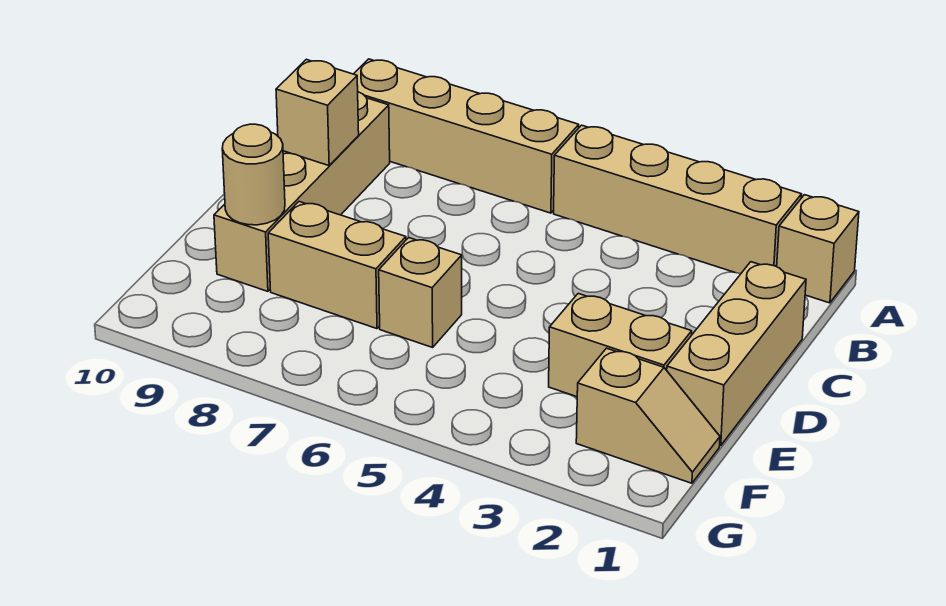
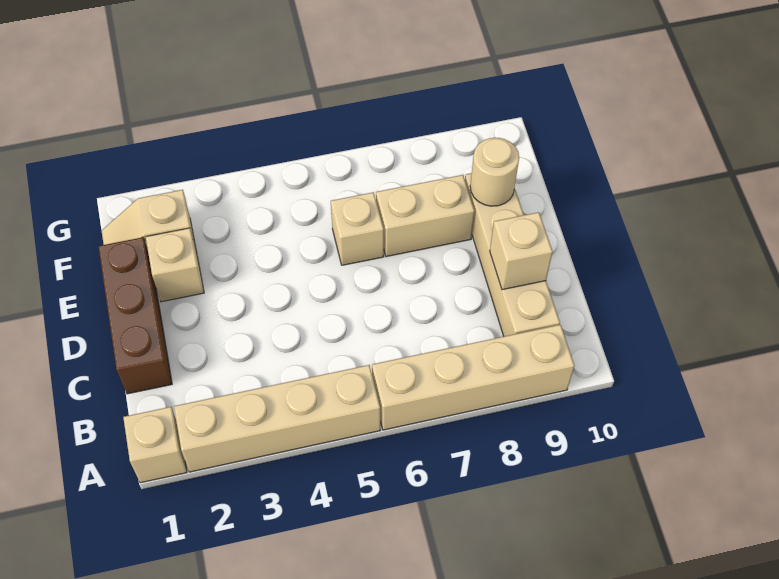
tan 1x3 brick [667,262,806,446] -> brown 1x3 brick [98,237,172,394]
tan 1x2 brick [549,293,692,397] -> tan 1x1 brick [146,228,204,302]

